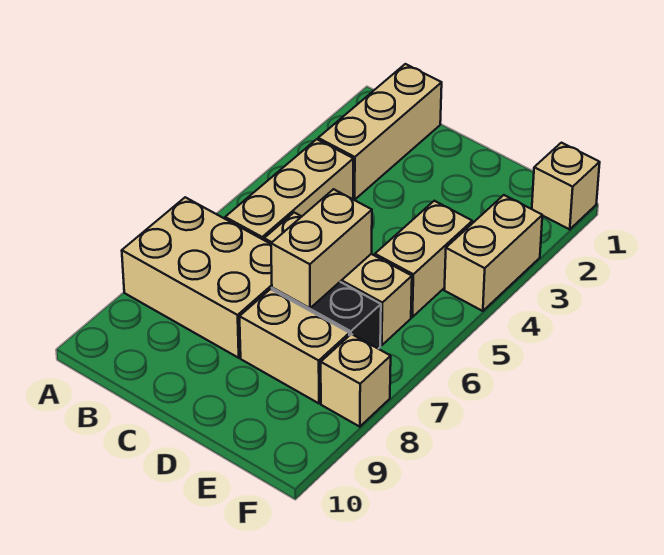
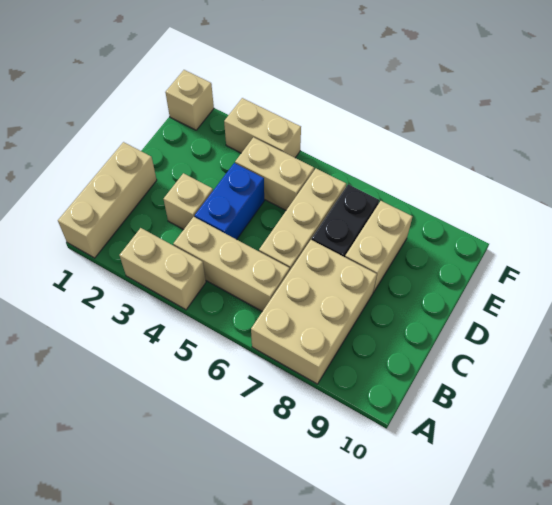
tan 1x3 brick [318,64,442,200] -> tan 1x3 brick turned to [58,142,157,258]
none -> blue 1x2 brick [195,163,264,240]
tan 1x2 brick [271,189,372,308] -> tan 1x2 brick moved to [120,228,206,310]
tan 1x1 brick [321,334,391,427] -> tan 1x1 brick moved to [164,173,213,230]

